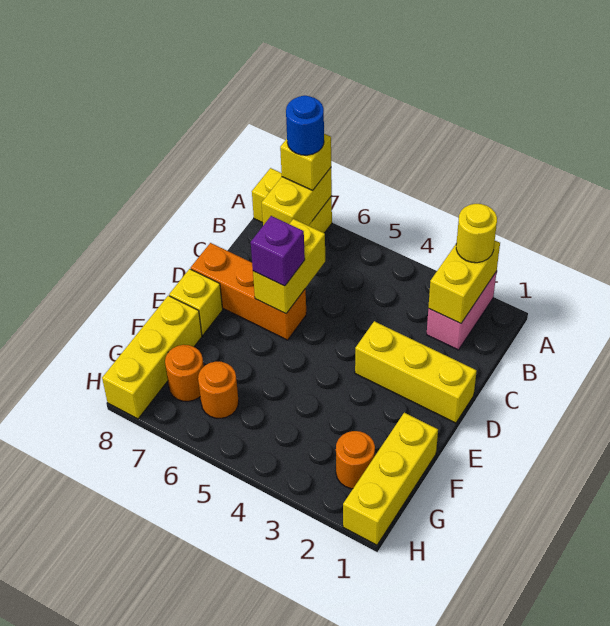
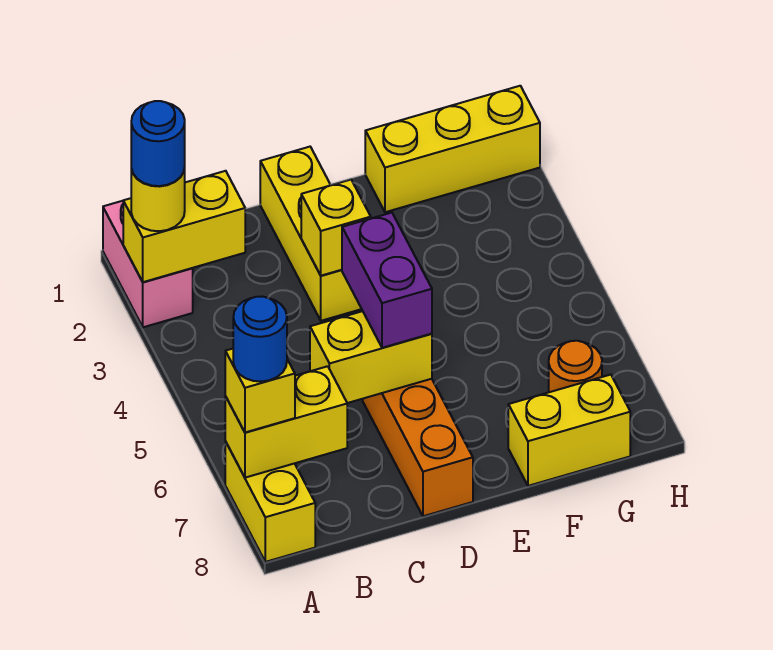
pink 1x2 brick [427,271,497,350] -> pink 1x2 brick turned to [103,201,193,327]
none -> blue 1x1 round brick [131,101,185,186]
purple 1x1 brick [251,216,305,286] -> purple 1x2 brick [342,213,432,348]
yellow 1x1 brick [169,269,223,335] -> yellow 1x1 brick moved to [301,180,371,276]
yellow 1x3 brick [102,296,202,419] -> yellow 1x2 brick [508,375,630,486]
orange 1x1 round brick [336,431,375,489] -> none
orange 1x1 round brick [198,362,239,418] -> none

